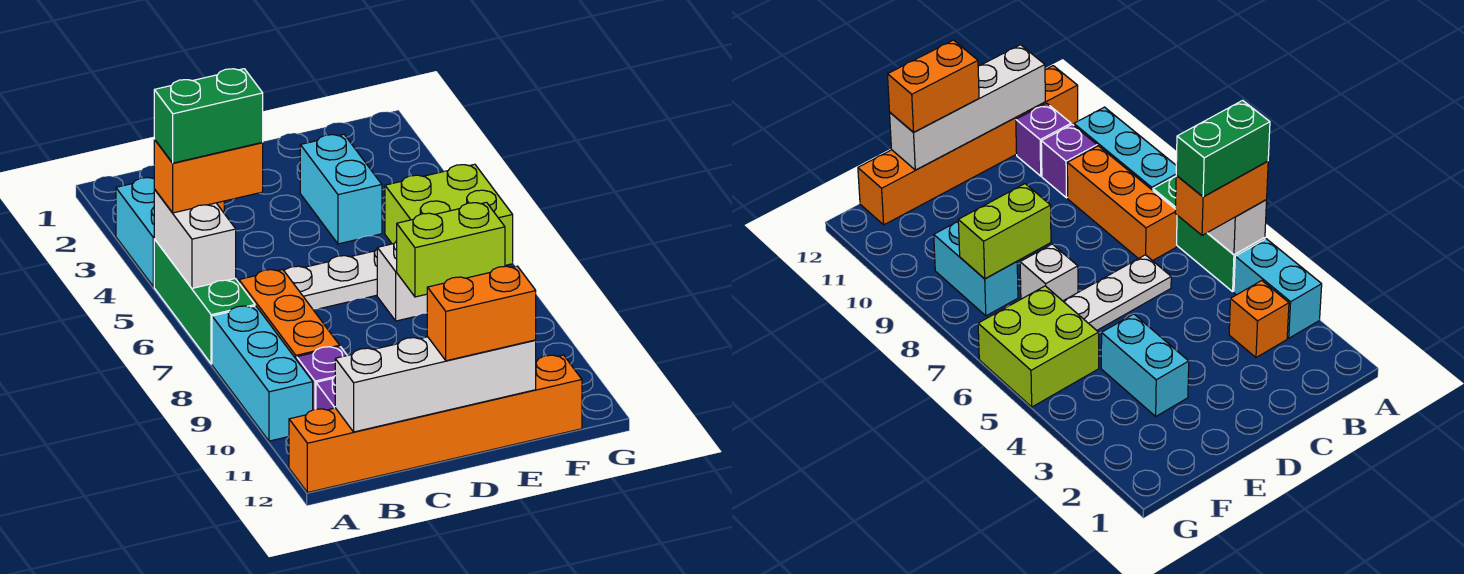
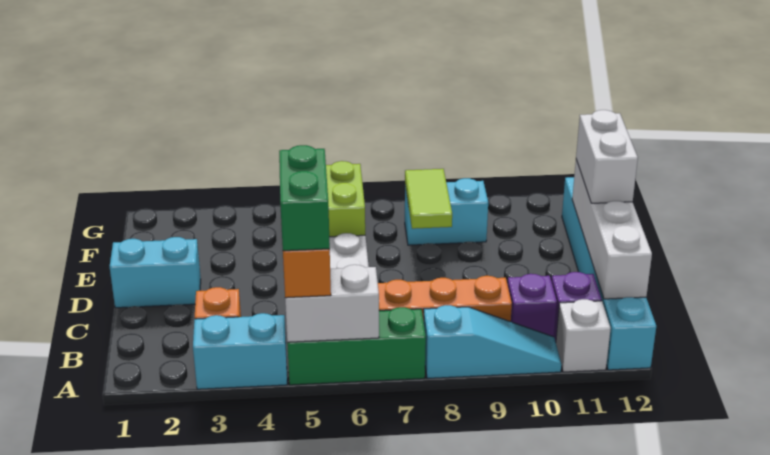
cyan 1x3 brick [212,306,313,441] -> cyan 1x3 slope [424,305,561,379]
orange 1x6 brick [289,355,582,493] -> cyan 1x6 brick [562,177,656,370]
orange 1x2 brick [427,266,536,361] -> white 1x2 brick [576,110,638,203]
cyan 1x2 brick [300,134,382,244] -> cyan 1x2 brick moved to [110,237,201,308]
white 1x1 brick [377,241,427,321] -> white 1x1 brick moved to [556,299,611,372]
lime 1x2 brick [397,202,505,297] -> lime 1x2 tile [405,169,452,229]

